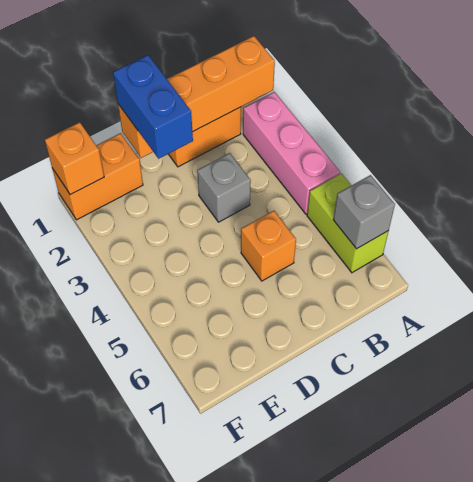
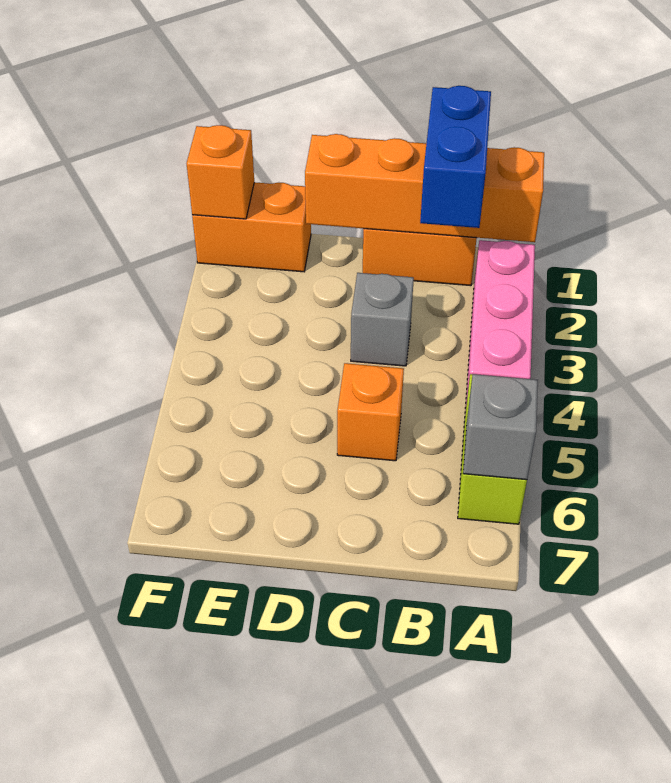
blue 1x2 brick [113,55,193,159] -> blue 1x2 brick moved to [420,86,491,228]

